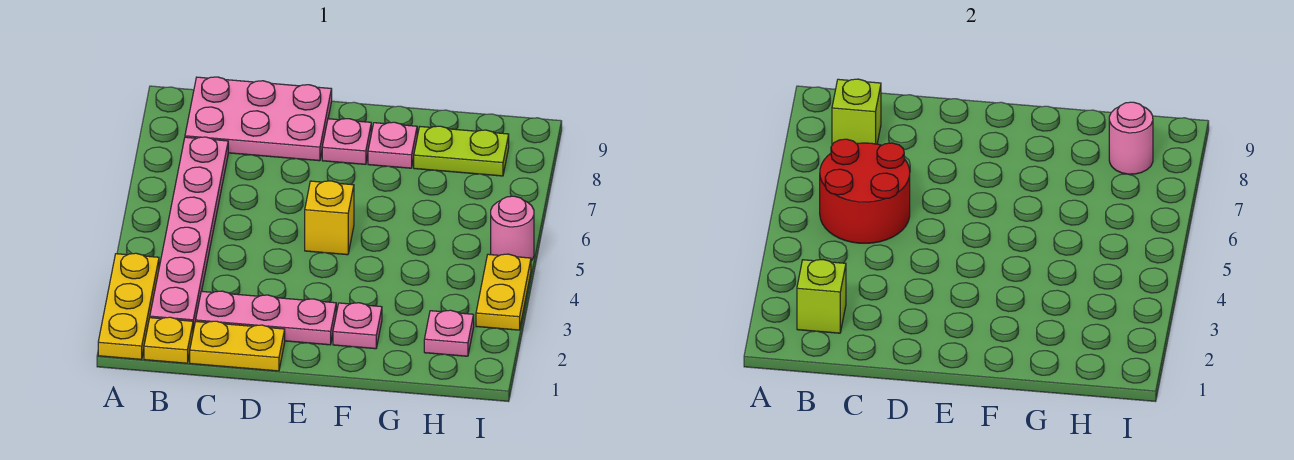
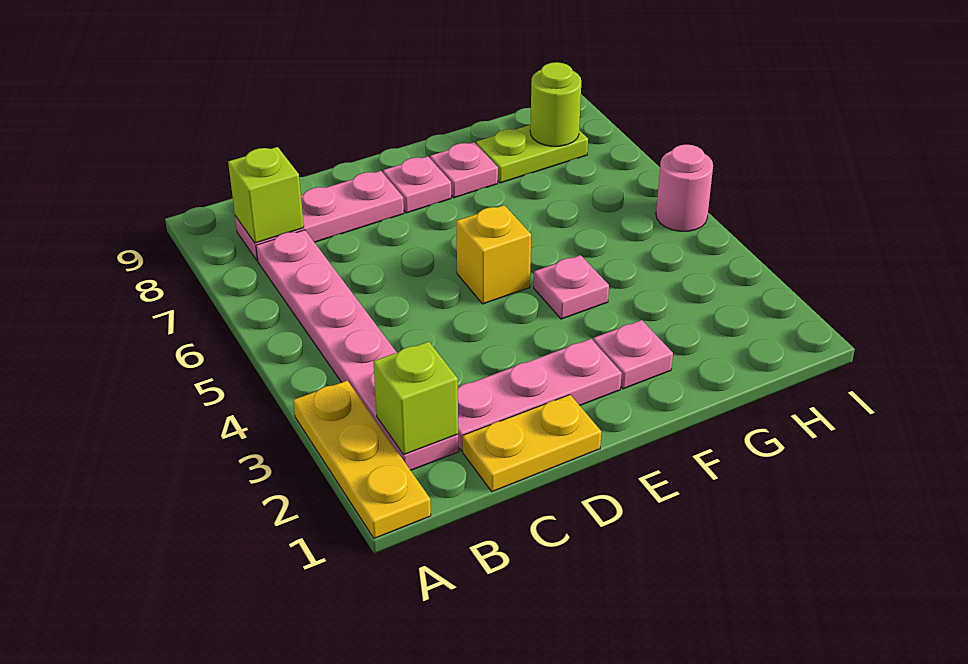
yellow 1x1 plate [144,317,193,363] -> none
red 2x2 round brick [820,139,910,243] -> none
pink 2x3 plate [185,77,332,161] -> pink 1x3 plate [235,171,404,261]
pink 1x1 plate [424,310,474,356] -> pink 1x1 plate moved to [534,255,609,319]
pink 1x1 round brick [1109,102,1153,174] -> lime 1x1 round brick [530,62,581,146]
yellow 1x2 plate [476,254,531,330] -> none

